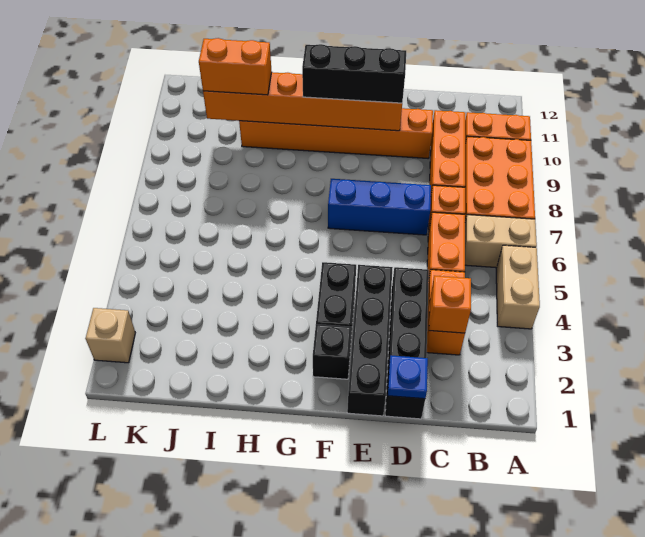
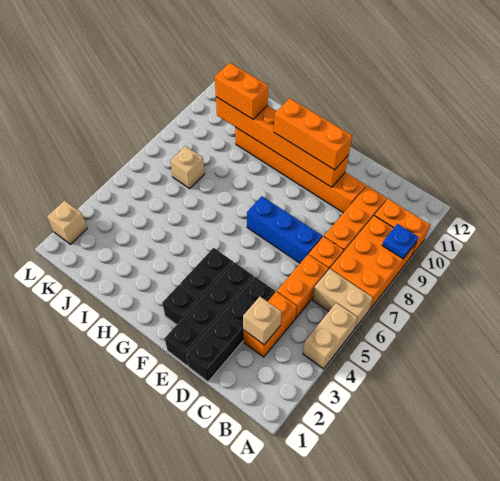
orange 1x1 brick [429,276,471,333] -> tan 1x1 brick [243,297,282,345]
blue 1x1 plate [388,355,428,399] -> blue 1x1 plate moved to [382,224,418,259]
black 1x3 brick [302,44,406,103] -> orange 1x3 brick [274,98,352,170]
none -> tan 1x1 brick [170,146,204,189]

